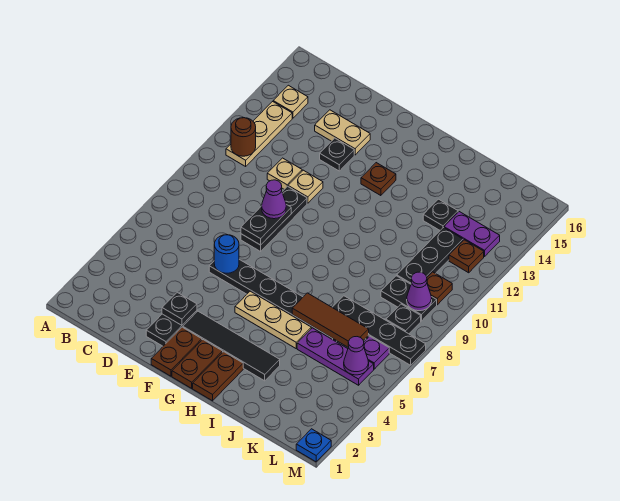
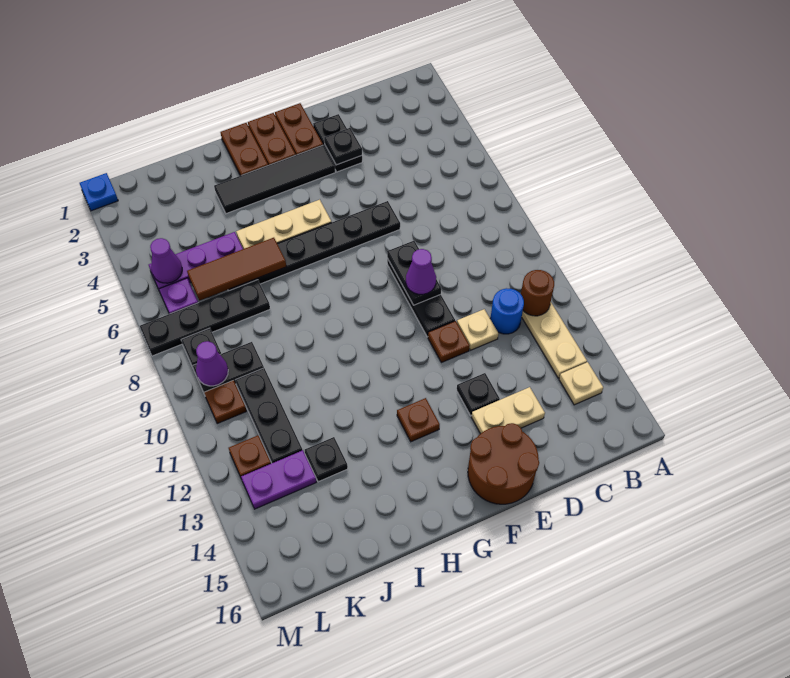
blue 1x1 round brick [214,235,239,273] -> blue 1x1 round brick moved to [490,288,524,334]
tan 1x1 plate [288,170,323,203] -> brown 1x1 plate [428,321,470,363]
none -> brown 2x2 round brick [468,423,539,504]

